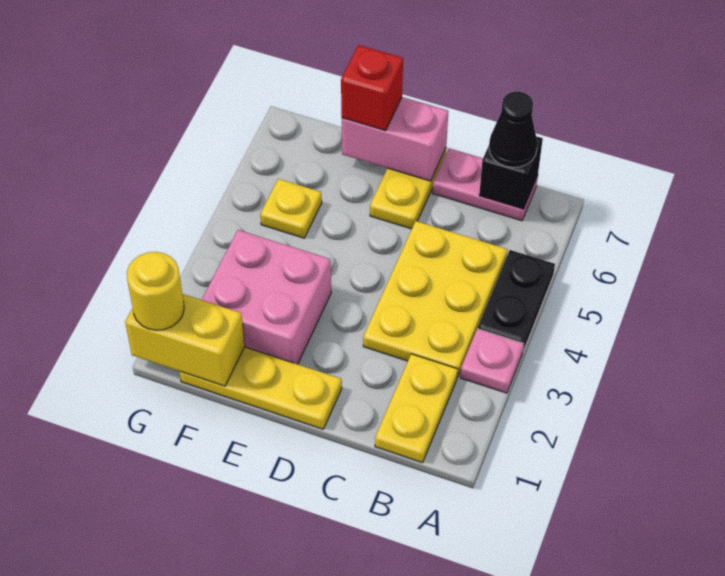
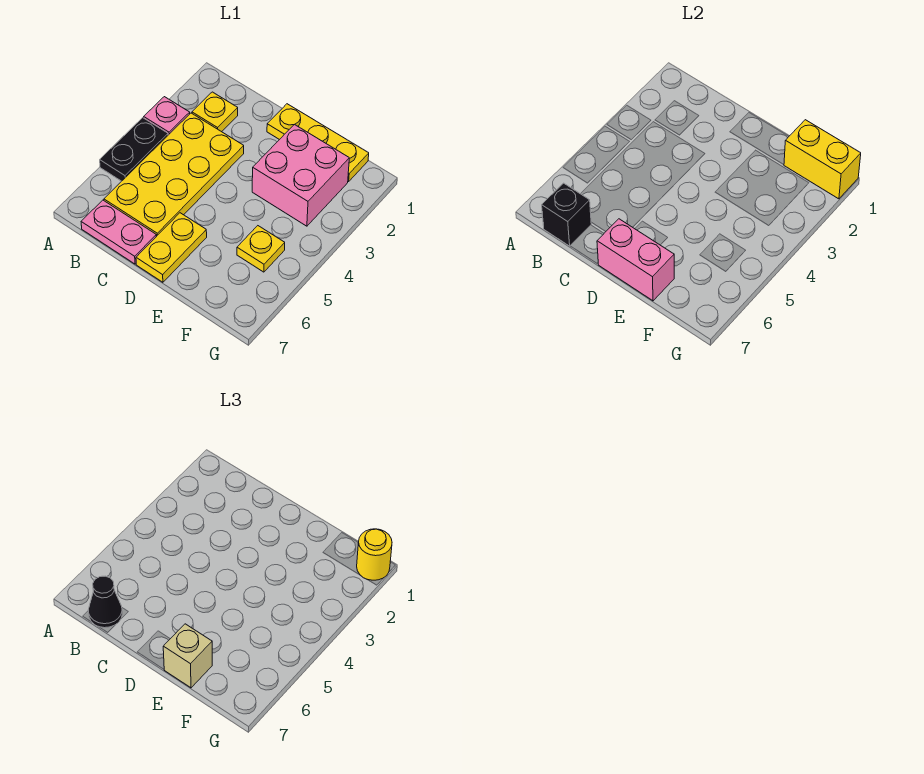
yellow 1x2 plate [375,354,458,463] -> yellow 1x1 plate [192,92,238,132]
yellow 2x3 plate [363,221,507,377] -> yellow 2x4 plate [104,113,244,236]
red 1x1 brick [341,45,403,131] -> tan 1x1 brick [163,624,212,688]

